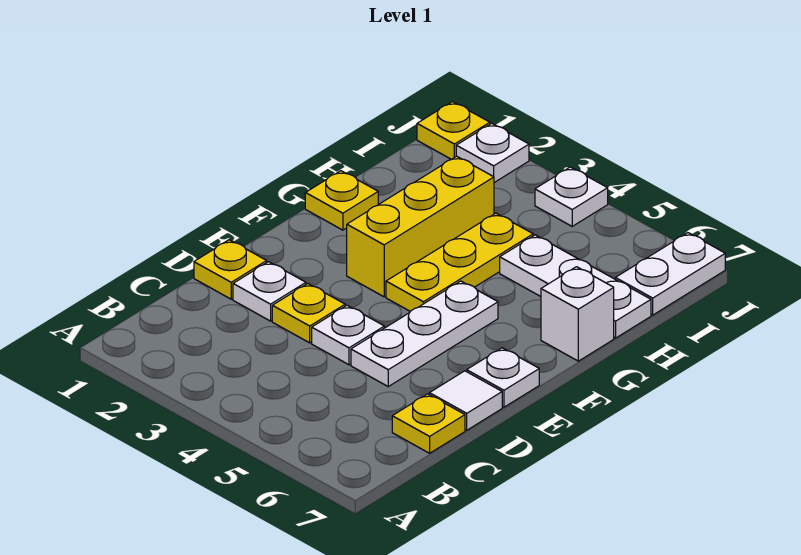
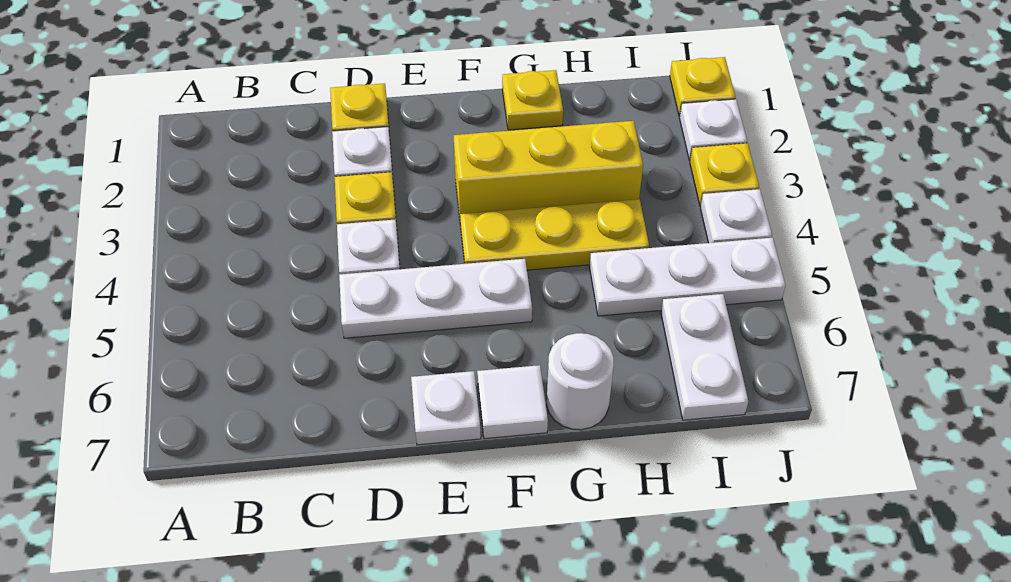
yellow 1x1 plate [392,394,465,453] -> yellow 1x1 plate moved to [690,143,759,206]
white 1x1 tile [429,371,502,430] -> white 1x1 tile moved to [477,365,548,439]
white 1x1 brick [541,267,614,361] -> white 1x1 round brick [547,333,614,430]
white 1x3 plate [500,235,651,338] -> white 1x3 plate turned to [590,238,786,316]
white 1x2 plate [615,233,725,315] -> white 1x2 plate turned to [661,294,748,420]

